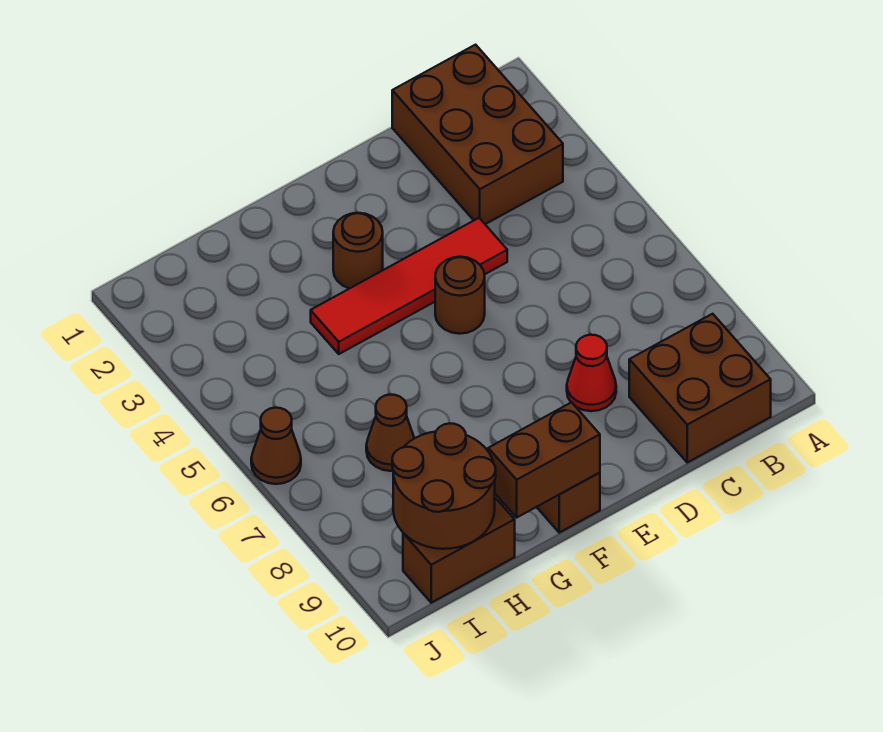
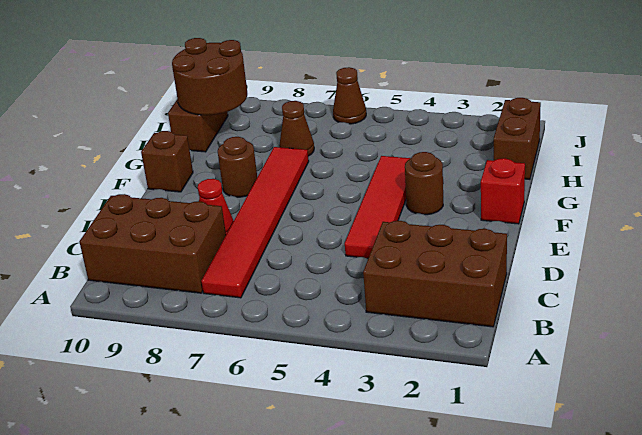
none -> red 1x6 tile [201,147,309,298]
brown 2x2 brick [629,314,771,462] -> brown 2x3 brick [79,194,226,293]
brown 1x1 round brick [435,257,485,334] -> brown 1x1 round brick moved to [218,137,257,197]
none -> red 1x1 brick [481,158,525,224]
brown 1x2 brick [488,402,600,517] -> brown 1x2 brick moved to [494,98,541,179]

